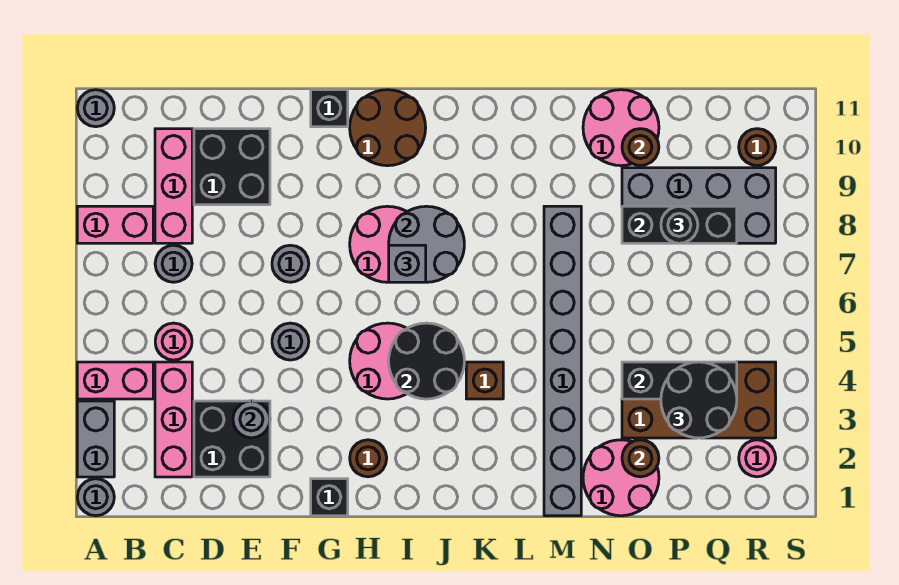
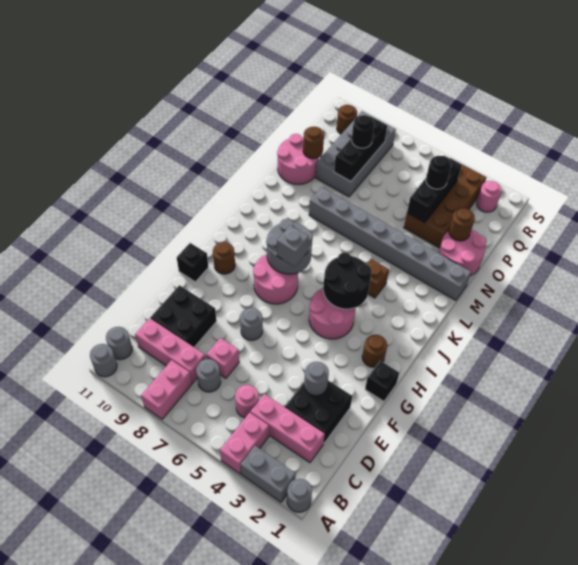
none -> pink 1x1 brick [206,338,239,378]
grey 1x1 round brick [272,323,309,360] -> grey 1x1 round brick moved to [106,327,132,360]
brown 2x2 round brick [350,90,426,166] -> brown 1x1 round brick [213,242,235,274]
black 2x2 round brick [661,362,737,438] -> black 1x1 round brick [426,156,451,189]

